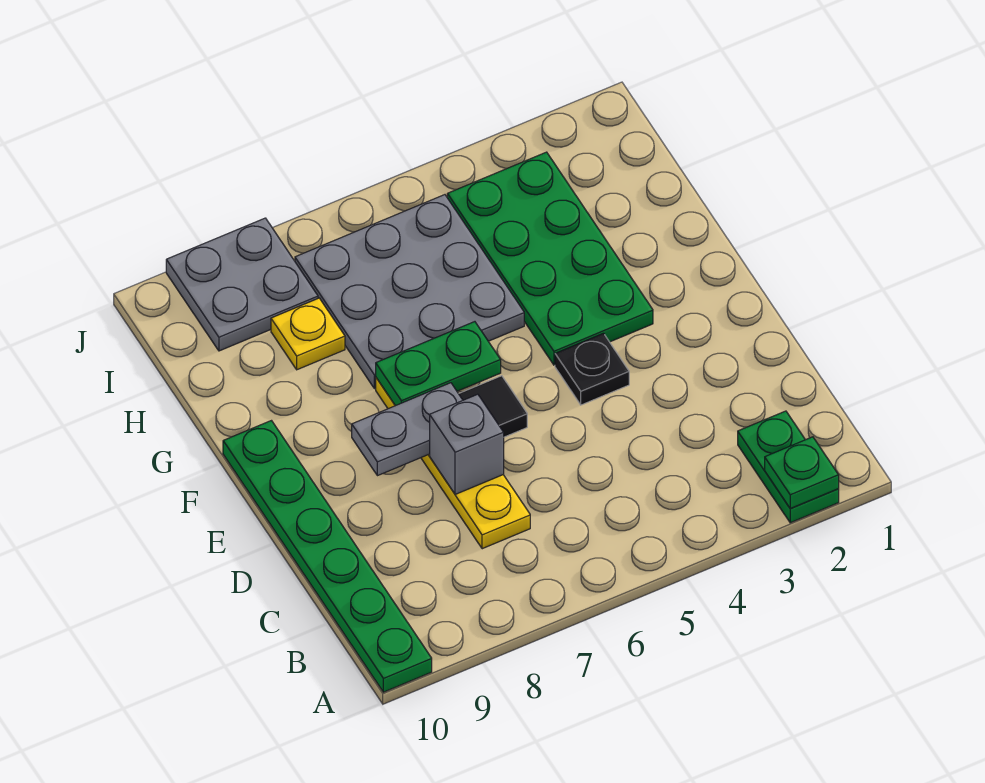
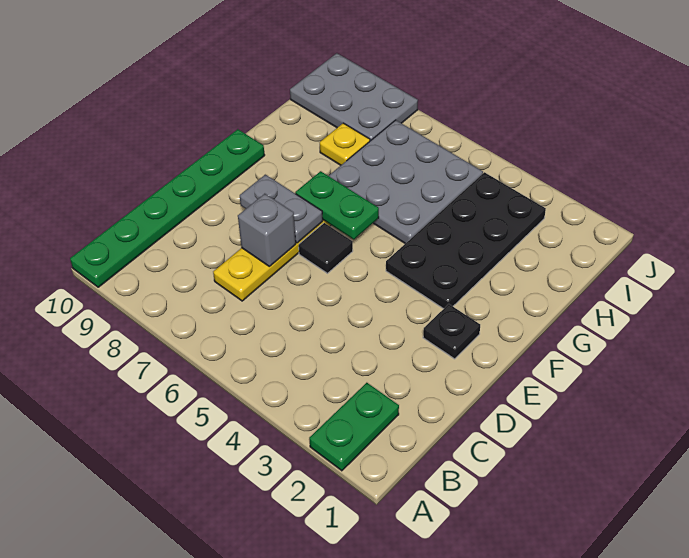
green 1x1 plate [765,437,839,508] -> none
black 1x1 plate [555,333,629,405] -> black 1x1 plate moved to [423,304,480,359]
green 2x4 plate [447,152,653,365] -> black 2x4 plate [386,172,546,309]
grey 2x2 plate [166,218,318,351] -> grey 2x3 plate [290,53,418,141]

